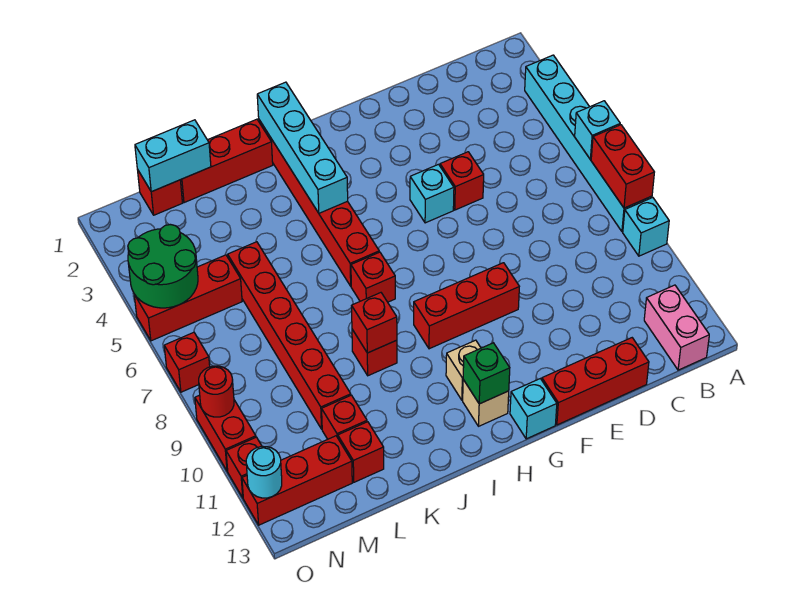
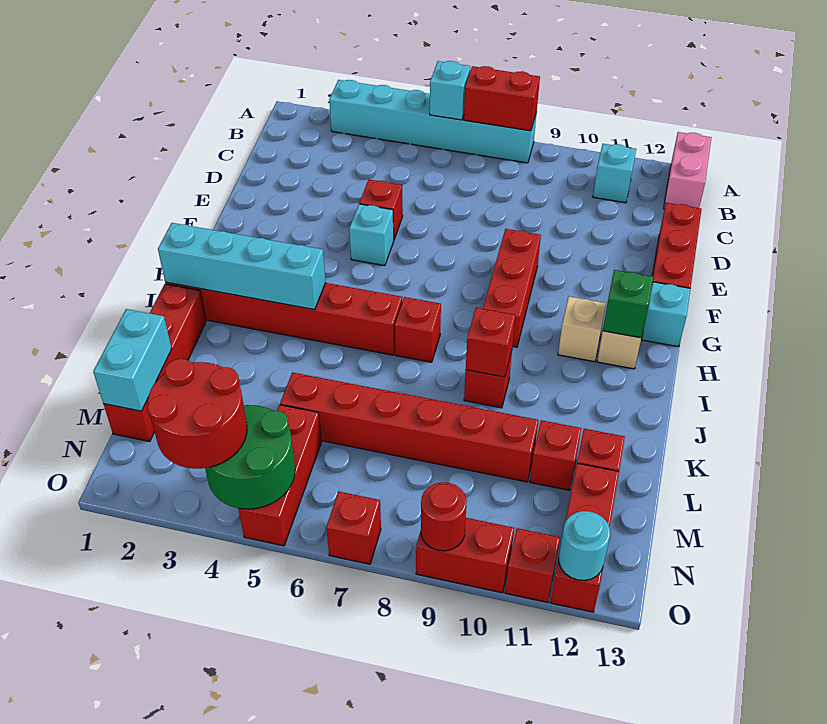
cyan 1x1 brick [623,198,669,256] -> cyan 1x1 brick moved to [593,144,636,203]
pink 1x2 brick [644,285,709,370] -> pink 1x2 brick turned to [664,132,711,209]
none -> red 2x2 round brick [148,359,247,469]

